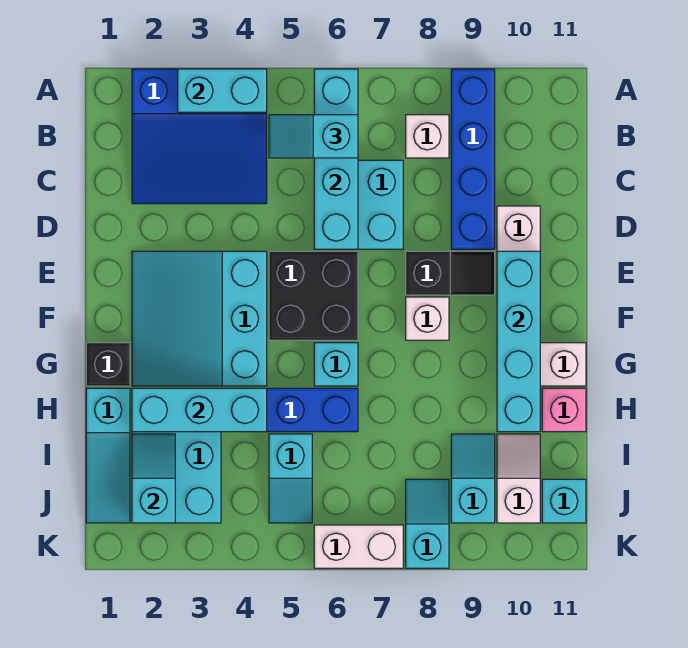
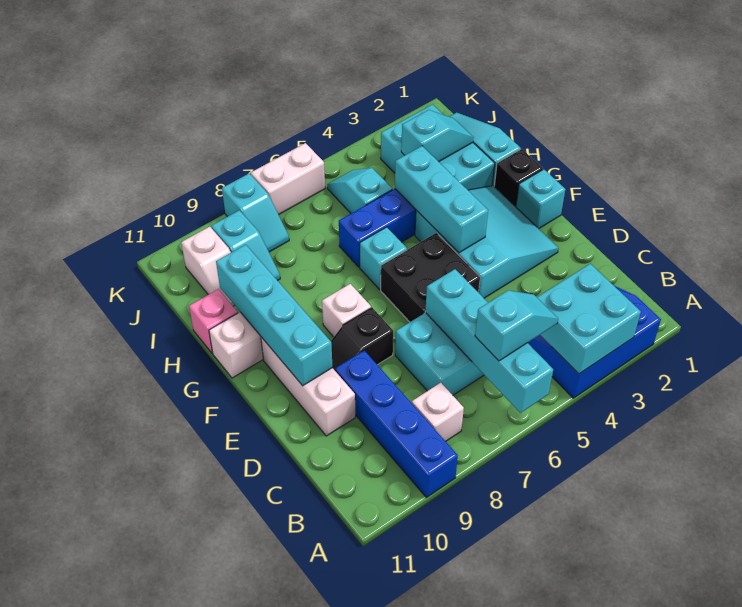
cyan 1x2 brick [178,69,267,112] -> cyan 2x2 brick [537,264,641,374]
cyan 1x3 brick [132,388,267,432] -> cyan 1x3 brick turned to [395,146,488,253]
cyan 1x2 slope [132,434,175,523] -> cyan 1x2 slope turned to [401,110,474,162]
cyan 1x1 brick [542,479,586,523] -> cyan 1x1 brick moved to [516,169,566,229]

